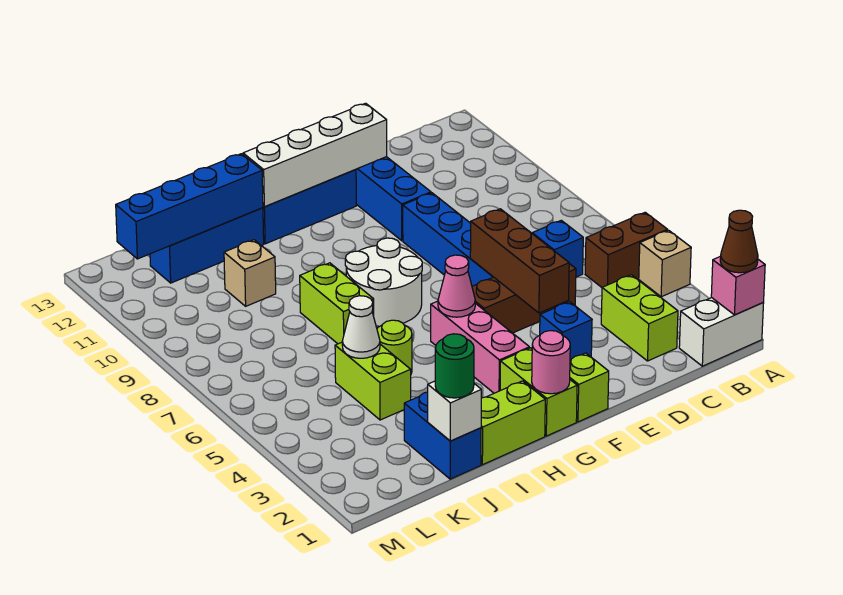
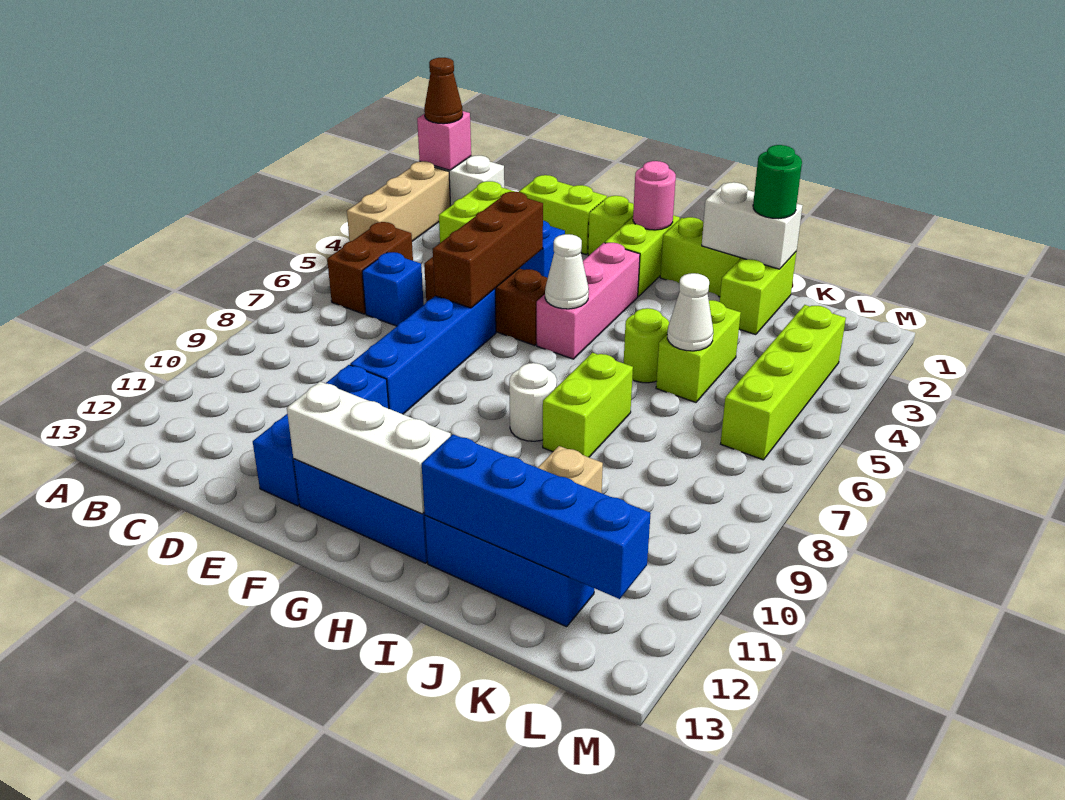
tan 1x1 brick [639,230,691,297] -> tan 1x3 brick [347,161,451,241]
brown 1x2 brick [585,212,668,287] -> brown 1x2 brick turned to [327,222,413,314]
none -> lime 1x2 brick [519,175,607,254]
white 1x4 brick [243,103,387,207] -> white 1x3 brick [287,382,451,514]
pink 1x1 cone [438,255,475,317] -> white 1x1 cone [545,234,589,309]
white 2x2 round brick [345,238,422,326] -> white 1x1 round brick [509,363,557,441]
blue 1x2 brick [404,392,481,479] -> lime 1x2 brick [720,252,796,335]
white 1x1 brick [428,381,481,441] -> white 1x2 brick [702,182,803,269]
none -> lime 1x4 brick [720,305,846,460]

